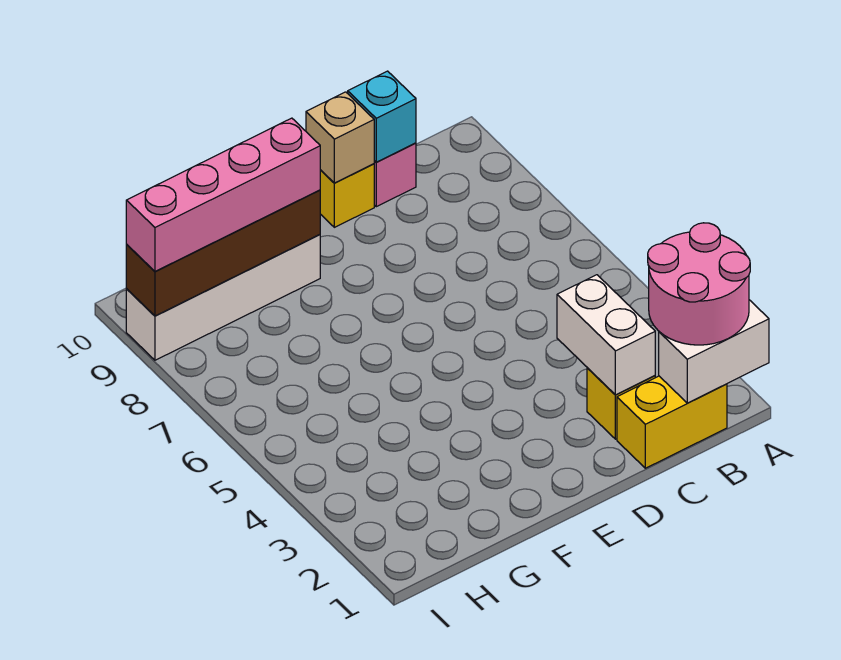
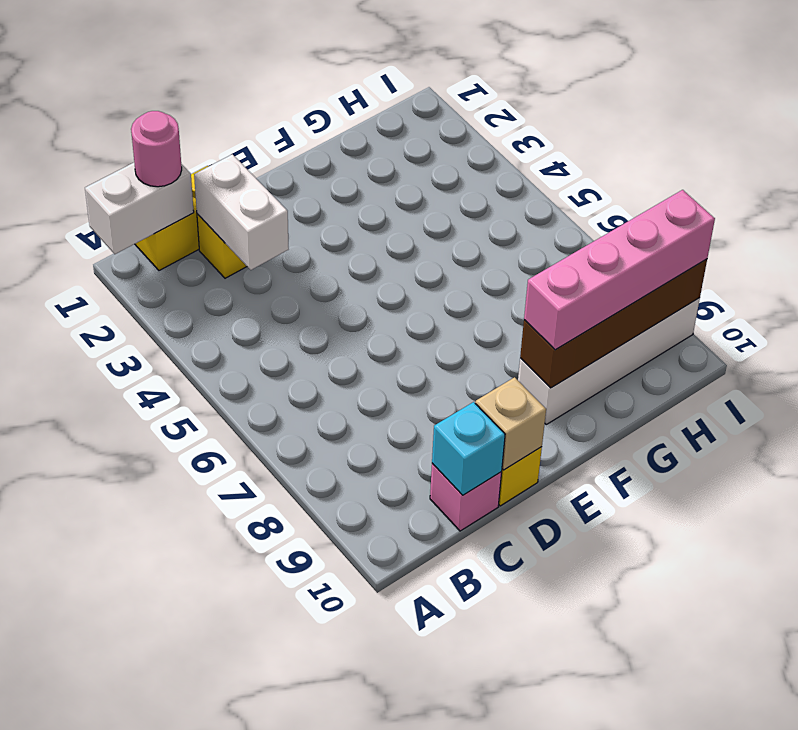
pink 2x2 round brick [648,223,750,345] -> pink 1x1 round brick [131,111,182,187]

